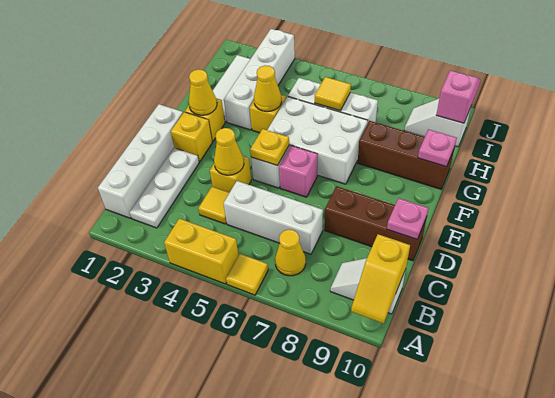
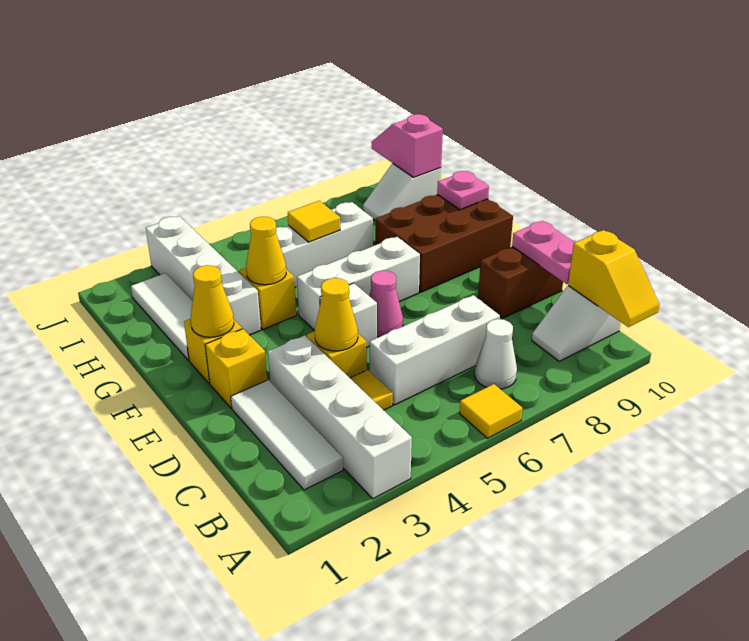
yellow 1x2 brick [164,219,239,284] -> none
white 1x4 brick [98,104,183,218] -> white 1x4 brick moved to [268,336,412,499]
white 1x3 plate [130,148,199,228] -> white 1x3 tile [231,380,343,490]
yellow 1x1 cone [275,229,306,276] -> white 1x1 cone [475,319,517,389]
brown 1x3 brick [325,186,427,261] -> brown 1x2 brick [478,247,563,318]
pink 1x1 plate [387,198,428,239] -> pink 1x2 plate [512,221,576,284]
yellow 1x1 plate [250,129,289,166] -> none
pink 1x1 brick [279,146,318,197] -> pink 1x1 cone [369,270,403,337]
white 2x3 brick [268,97,368,184] -> white 1x3 brick [297,237,420,330]
brown 1x3 brick [358,121,454,189] -> brown 2x3 brick [375,194,513,292]

